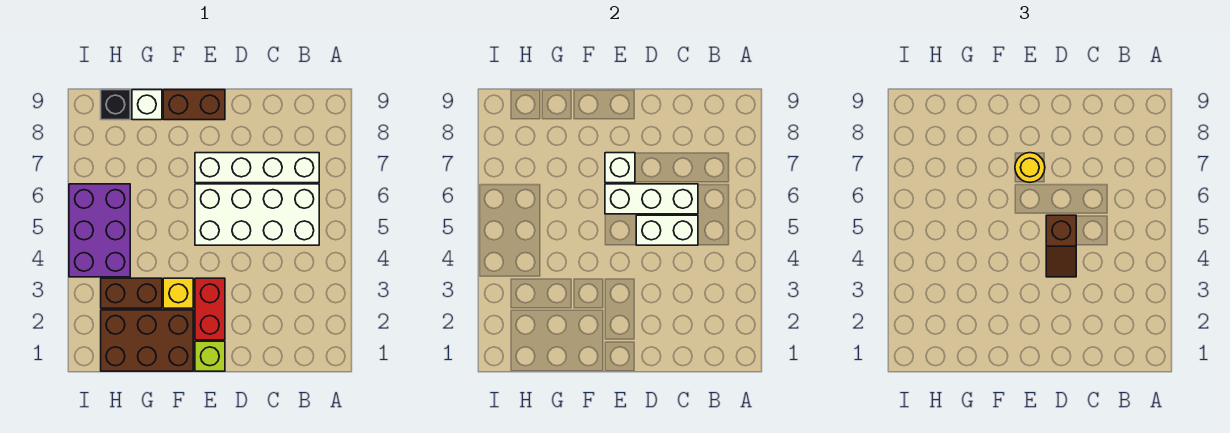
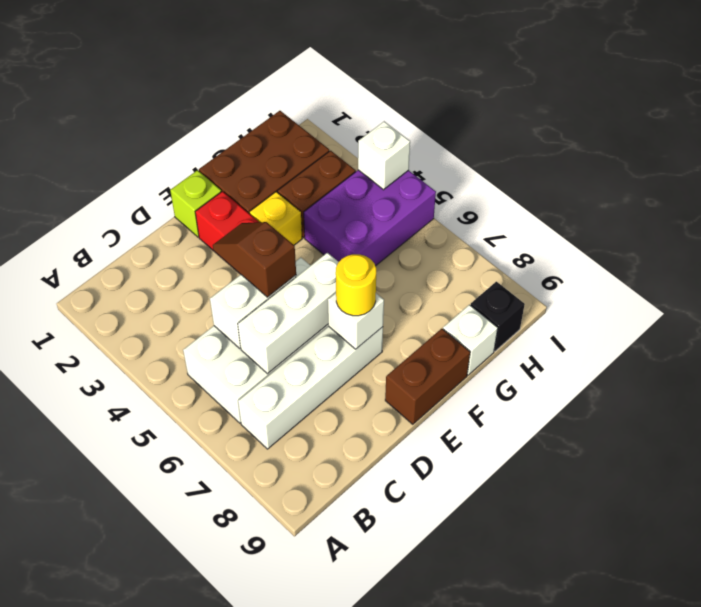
purple 2x3 brick [69,184,130,277] -> purple 2x3 brick turned to [304,170,436,266]
none -> white 1x1 brick [358,121,410,190]

